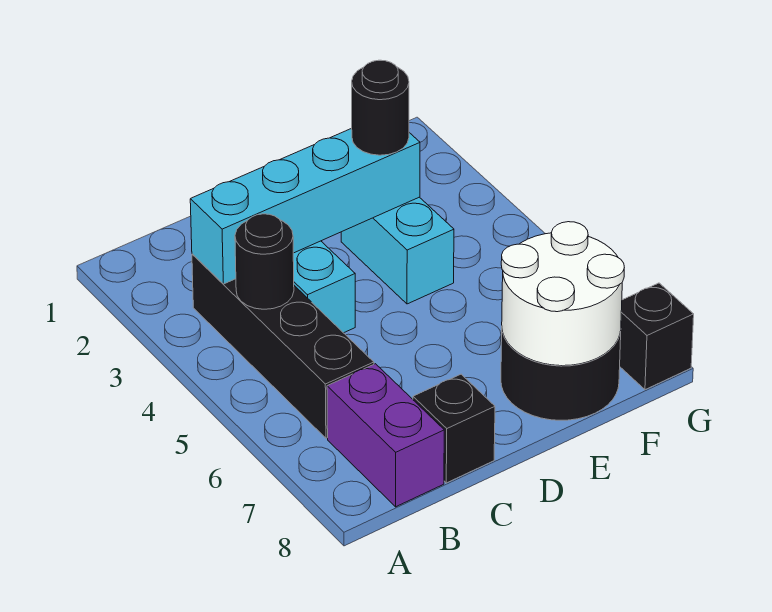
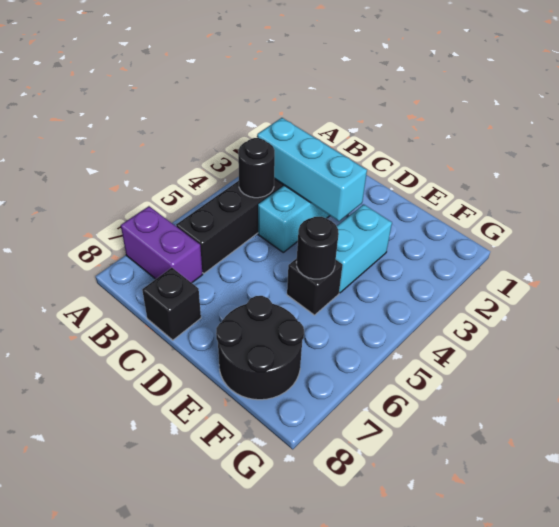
cyan 1x4 brick [190,128,420,284] -> cyan 1x3 brick [257,118,367,221]
purple 1x2 brick [327,364,444,507] -> purple 1x2 brick turned to [121,206,203,283]
black 1x1 round brick [352,60,409,155] -> black 1x1 round brick moved to [296,217,339,279]
white 2x2 round brick [501,222,624,366] -> none
black 1x1 brick [620,283,694,390] -> black 1x1 brick moved to [287,258,343,315]

